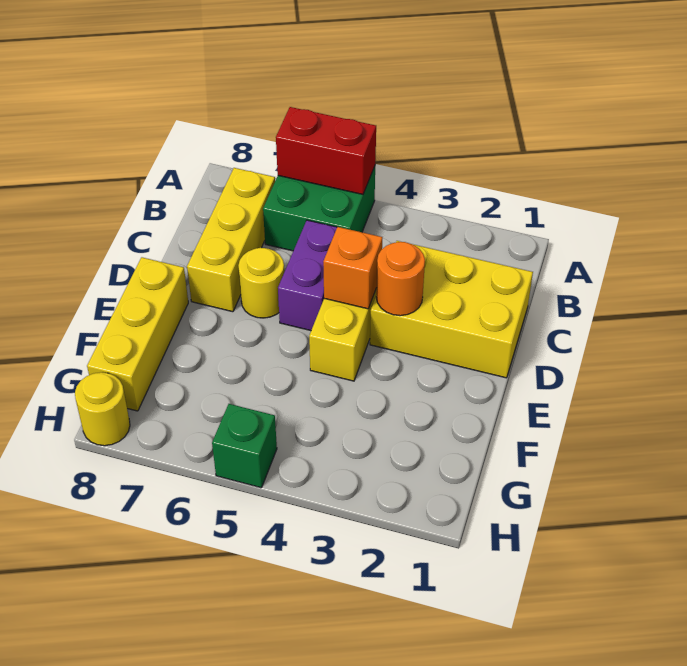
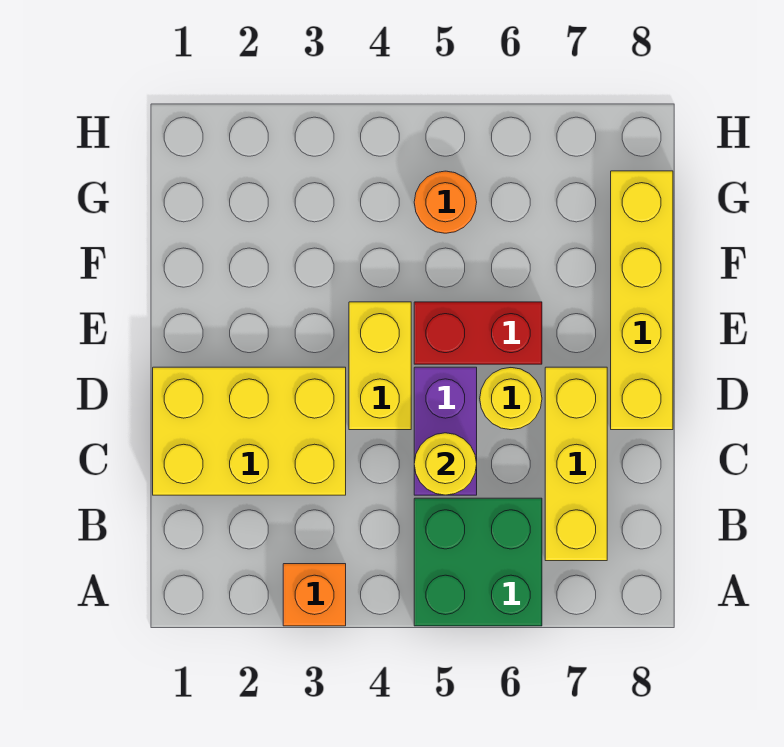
red 1x2 brick [276,107,376,194] -> red 1x2 brick moved to [414,302,542,364]
orange 1x1 round brick [376,242,425,316] -> orange 1x1 round brick moved to [414,171,477,233]
orange 1x1 brick [323,227,382,309] -> orange 1x1 brick moved to [283,564,346,626]
yellow 1x3 brick [87,257,188,411] -> yellow 1x4 brick [611,171,673,430]
green 1x1 brick [212,404,277,488] -> none
yellow 1x1 round brick [75,372,130,446] -> yellow 1x1 round brick moved to [414,433,477,495]

